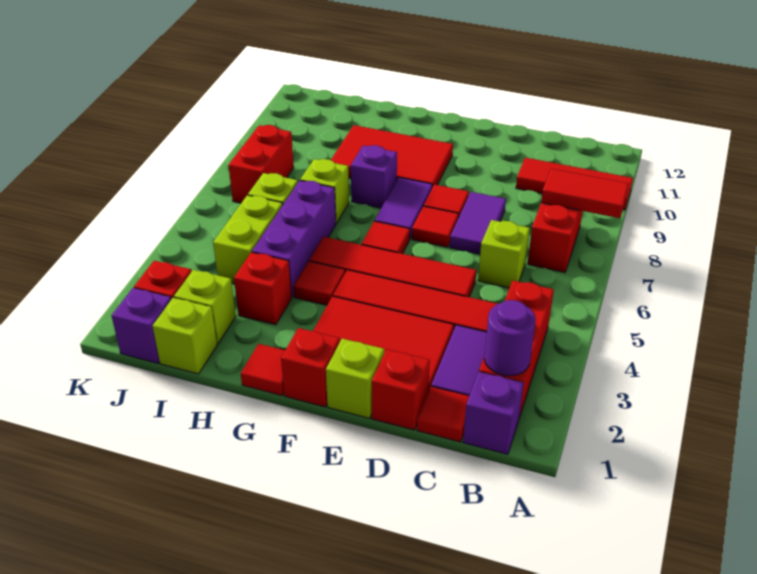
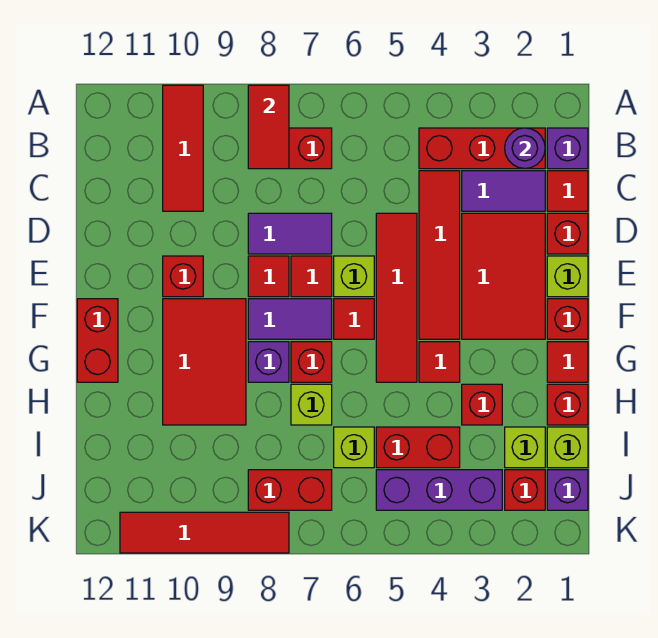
lime 1x1 brick [478,220,530,288] -> lime 1x1 brick moved to [334,256,374,297]
none -> red 1x1 brick [163,256,203,297]
none -> red 1x2 brick [77,299,118,382]
none -> red 1x1 brick [291,342,332,382]
none -> red 1x1 brick [547,384,588,425]
purple 1x3 brick [252,180,336,297] -> purple 1x3 brick moved to [376,470,502,510]
lime 1x2 brick [213,195,283,284] -> red 1x2 brick [376,427,460,468]
none -> red 1x4 tile [120,512,289,553]

